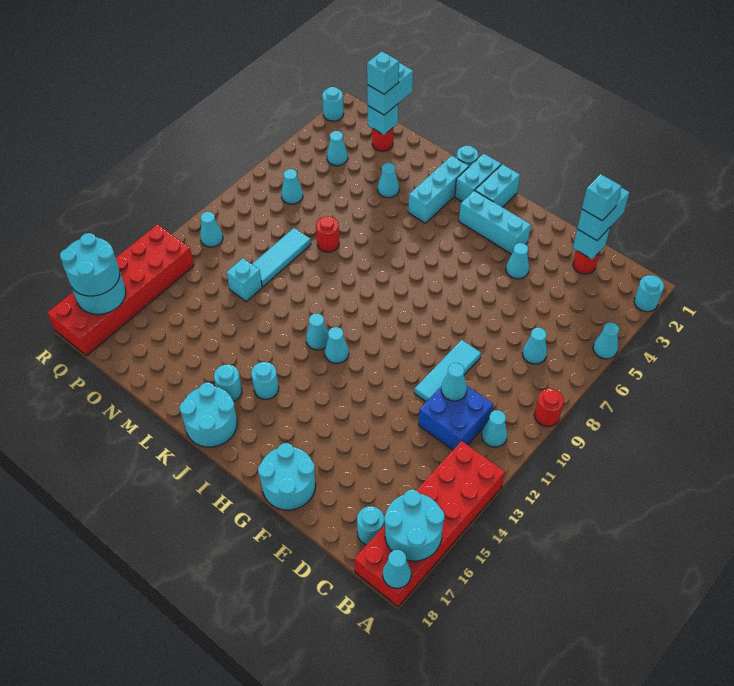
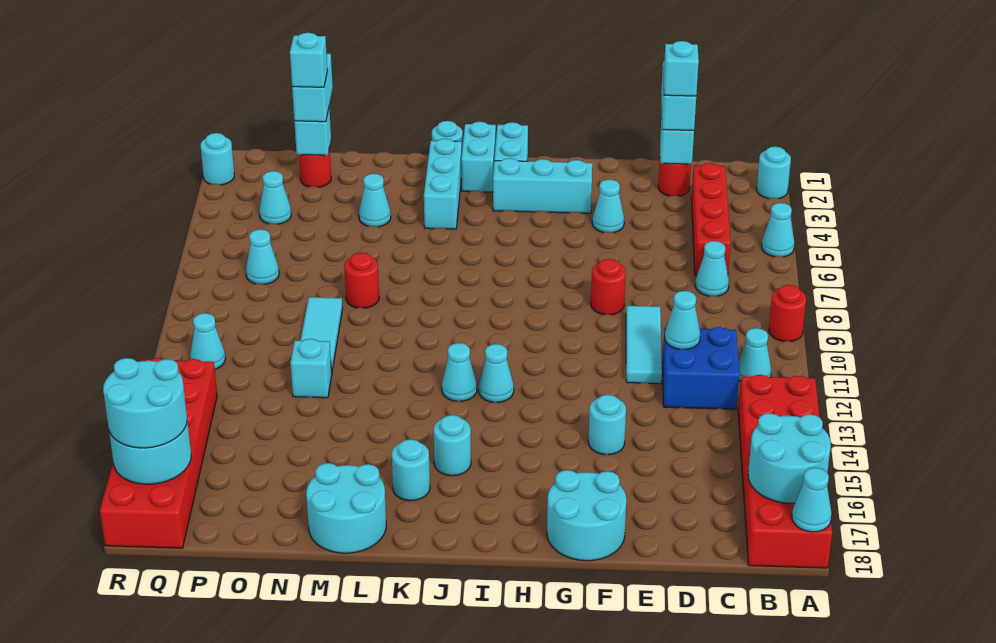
none -> red 1x4 brick [692,163,730,275]
cyan 1x1 round brick [357,506,384,545] -> cyan 1x1 round brick moved to [588,395,626,455]
none -> red 1x1 round brick [591,259,626,315]
cyan 2x2 round brick [180,383,237,447] -> cyan 2x2 round brick moved to [306,463,386,553]

